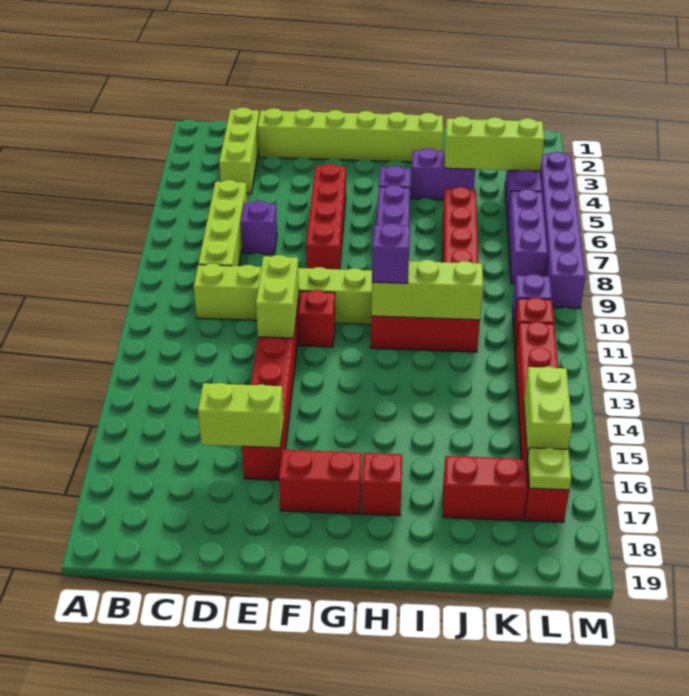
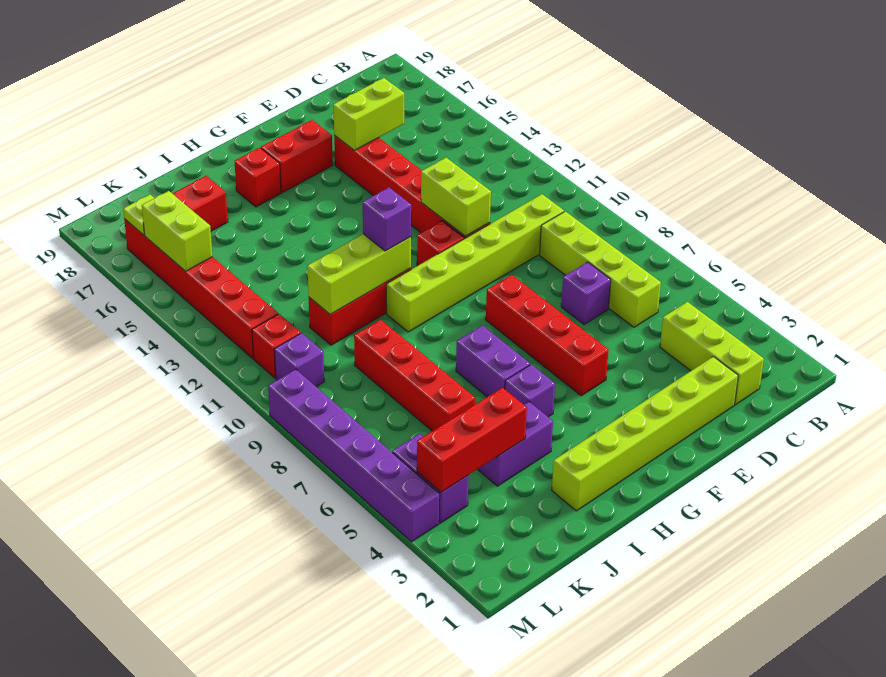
lime 1x3 brick [445,116,544,171] -> red 1x3 brick [417,388,527,492]
purple 1x3 brick [507,189,548,284] -> none

